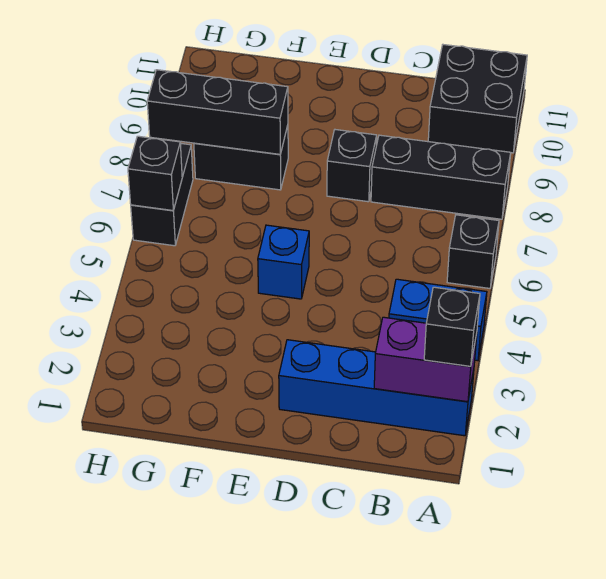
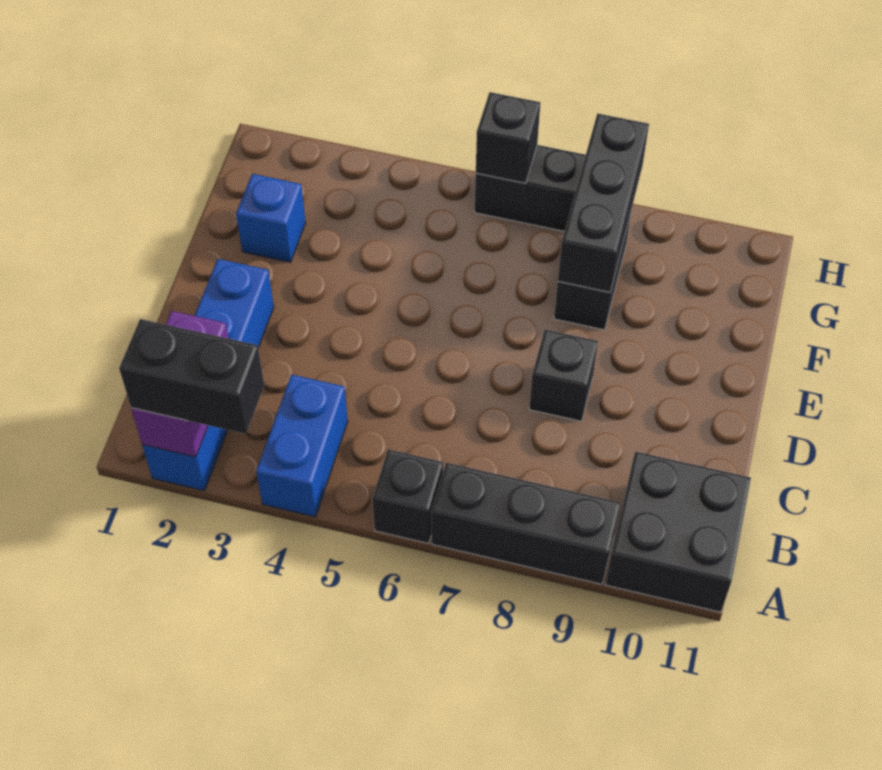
black 1x1 brick [424,287,480,366] -> black 1x2 brick [119,319,264,434]
black 1x3 brick [371,135,511,219] -> black 1x3 brick turned to [431,463,620,584]
blue 1x1 brick [258,225,309,299] -> blue 1x1 brick moved to [236,174,306,262]

